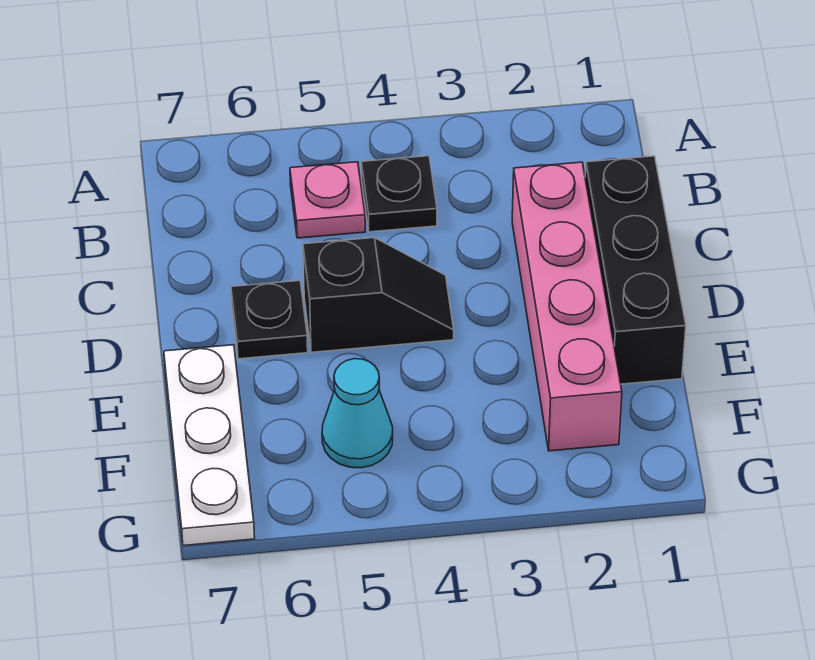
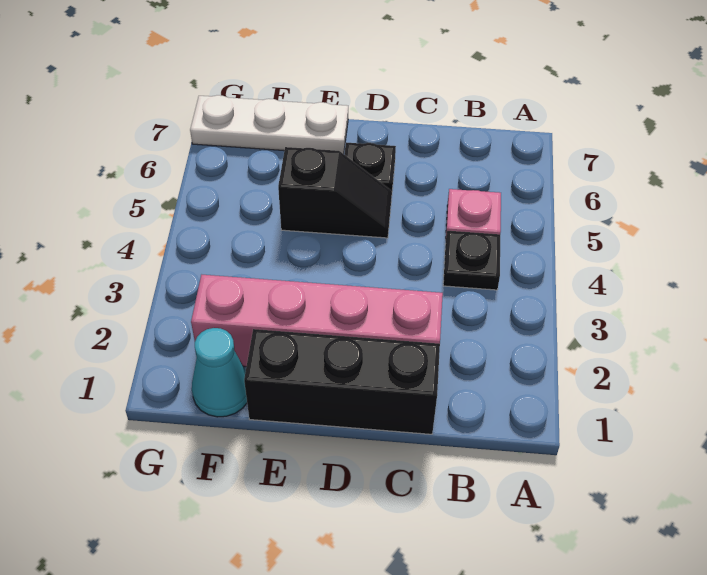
black 1x2 slope [303,238,454,352] -> black 1x2 slope turned to [278,147,392,238]
cyan 1x1 cone [322,359,393,468] -> cyan 1x1 cone moved to [192,328,247,417]

